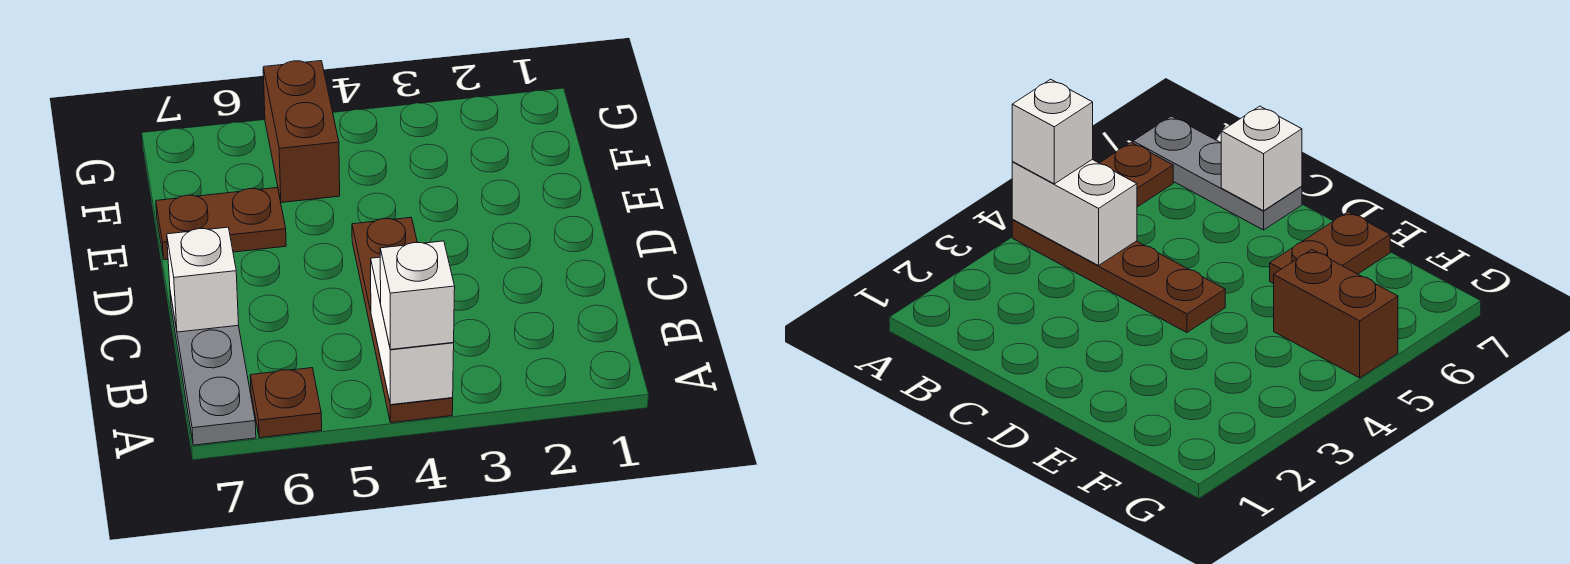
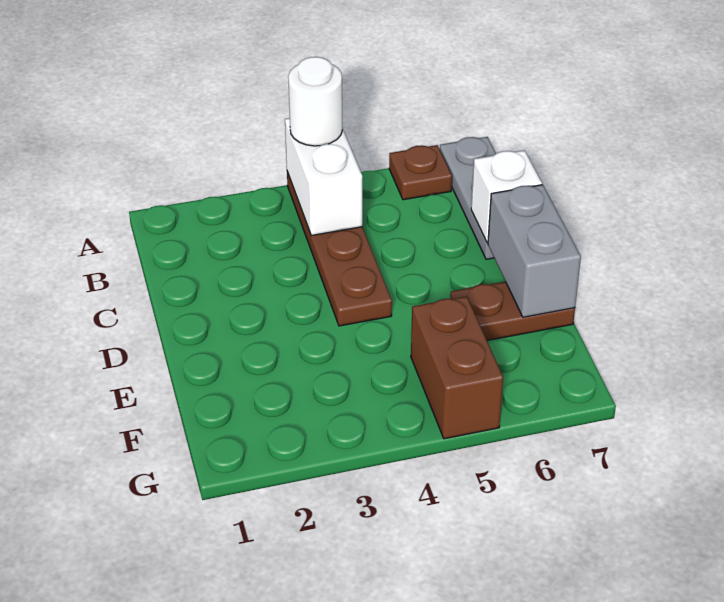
white 1x1 brick [380,241,455,349] -> white 1x1 round brick [288,57,342,146]
none -> grey 1x2 brick [488,185,581,317]

